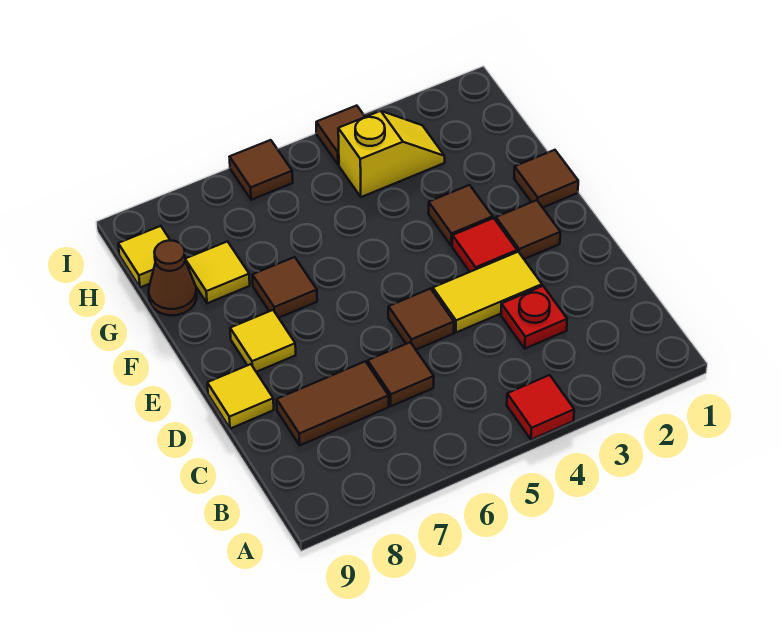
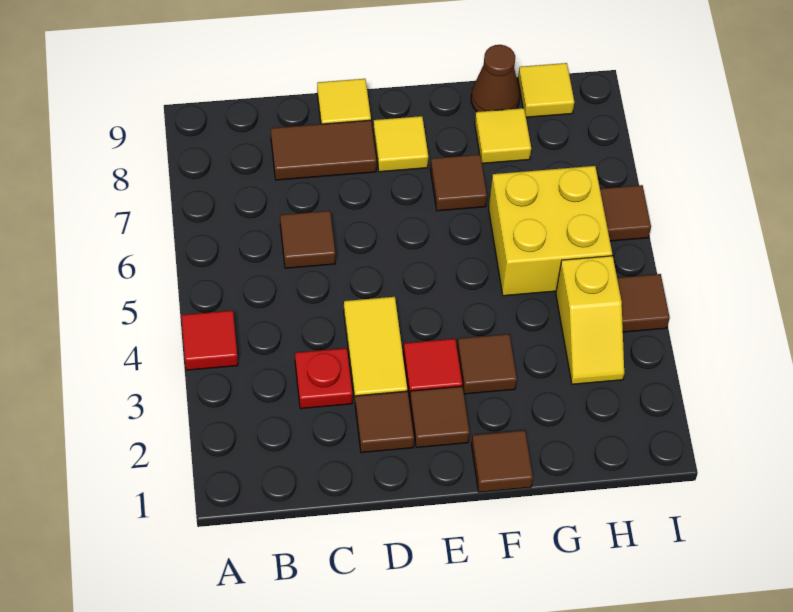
brown 1x2 tile [277,361,389,445] -> brown 1x2 tile turned to [271,120,377,180]
brown 1x1 tile [388,289,454,350] -> brown 1x1 tile moved to [355,391,414,453]
none -> yellow 2x2 brick [489,166,612,296]

